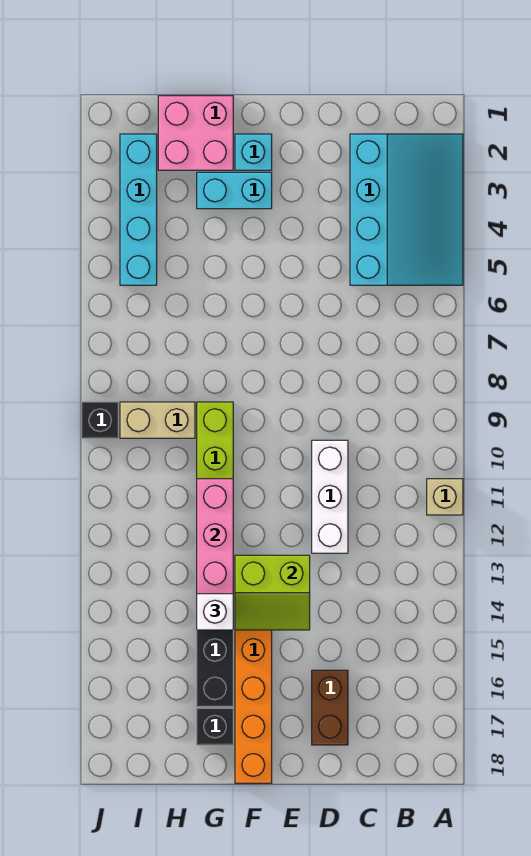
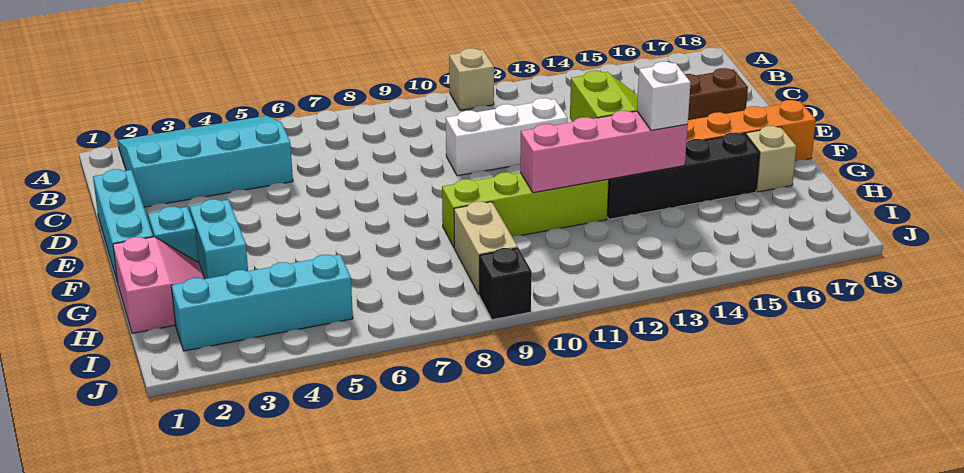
none -> cyan 1x3 brick [93,169,153,282]
pink 2x2 brick [158,96,233,170] -> pink 2x2 slope [113,237,204,333]
black 1x1 brick [197,708,233,745] -> tan 1x1 brick [746,126,796,192]

